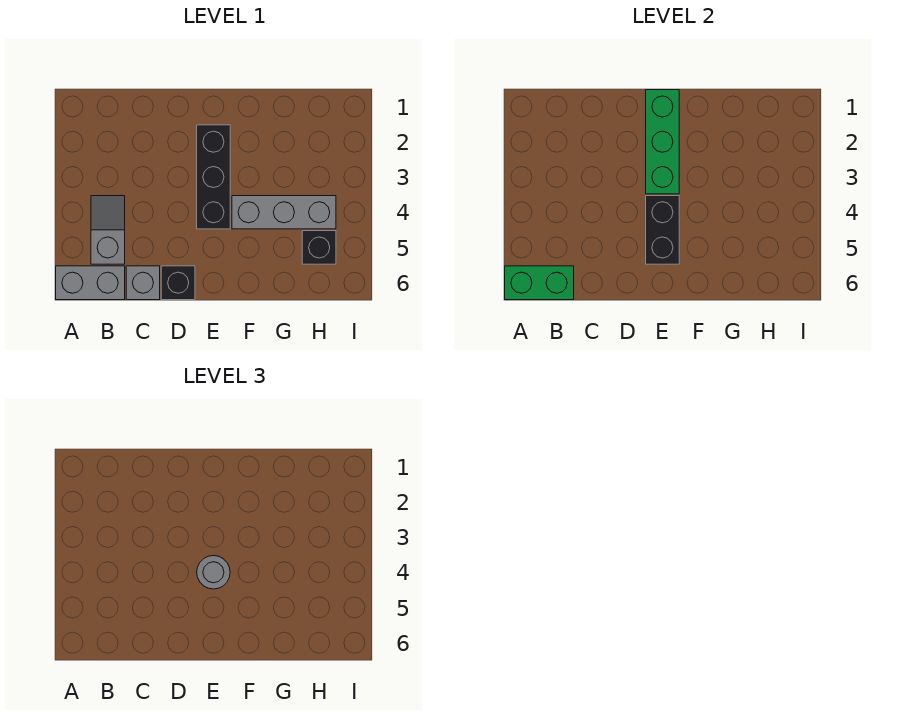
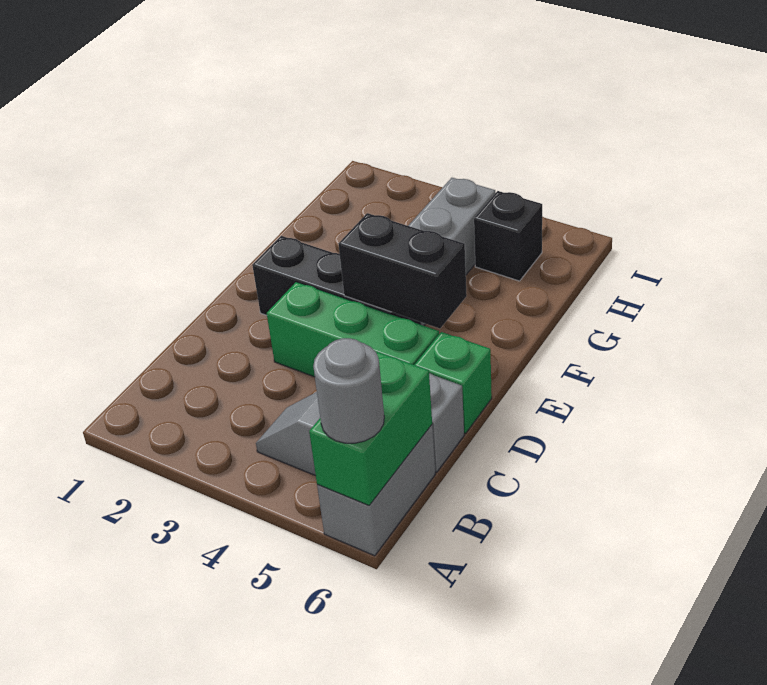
black 1x1 brick [161,266,195,300] -> green 1x1 brick [415,332,492,434]
green 1x3 brick [646,90,679,194] -> green 1x3 brick moved to [267,282,439,377]
grey 1x1 round brick [197,556,230,589] -> grey 1x1 round brick moved to [313,338,384,443]

